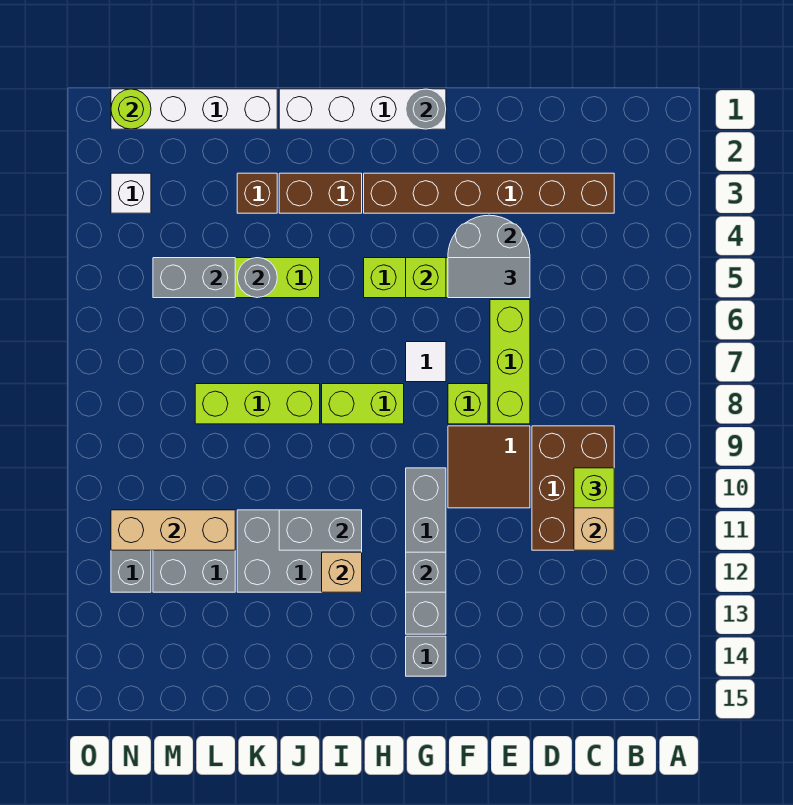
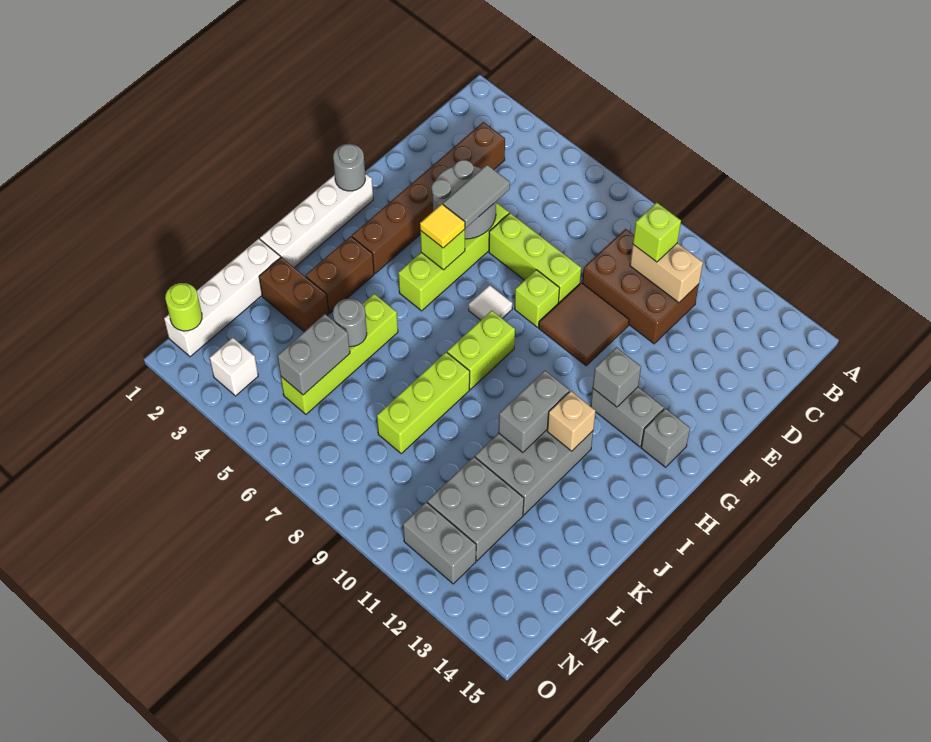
none -> yellow 1x1 tile [420,204,465,248]
grey 1x4 brick [406,468,446,634] -> grey 1x2 brick [591,387,664,447]
brown 1x1 brick [237,173,277,213] -> brown 1x2 brick [259,257,329,332]
tan 1x3 brick [111,510,235,550] -> none

